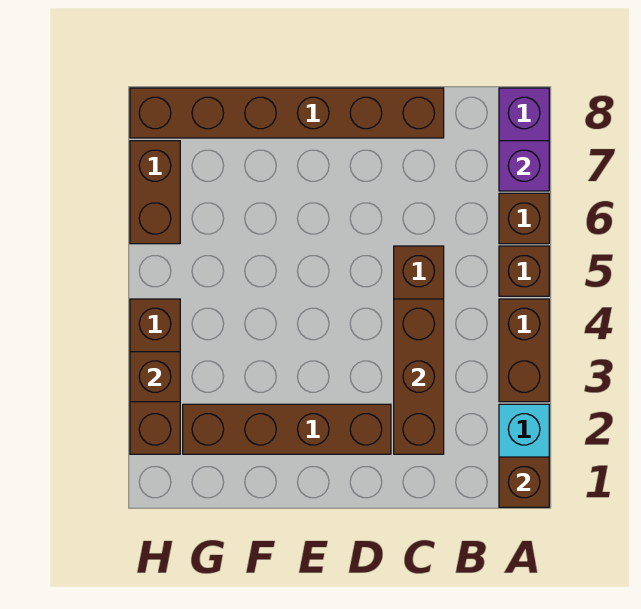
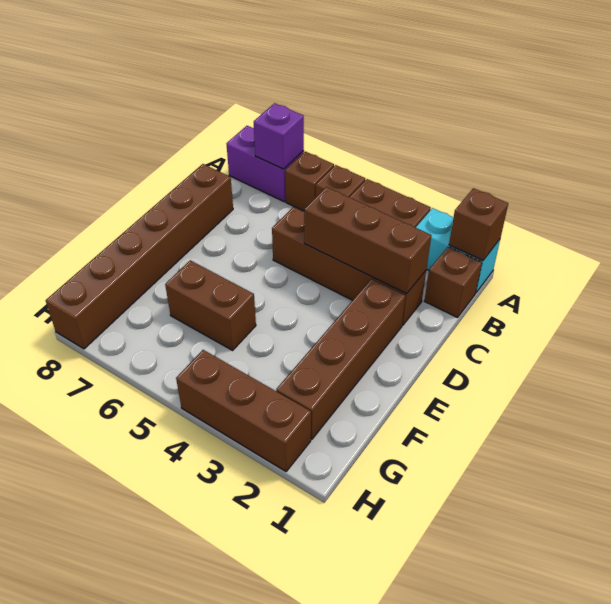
brown 1x1 brick [130,352,180,402] -> brown 1x1 brick moved to [424,247,482,318]
brown 1x2 brick [130,141,180,244] -> brown 1x2 brick moved to [165,260,256,350]

